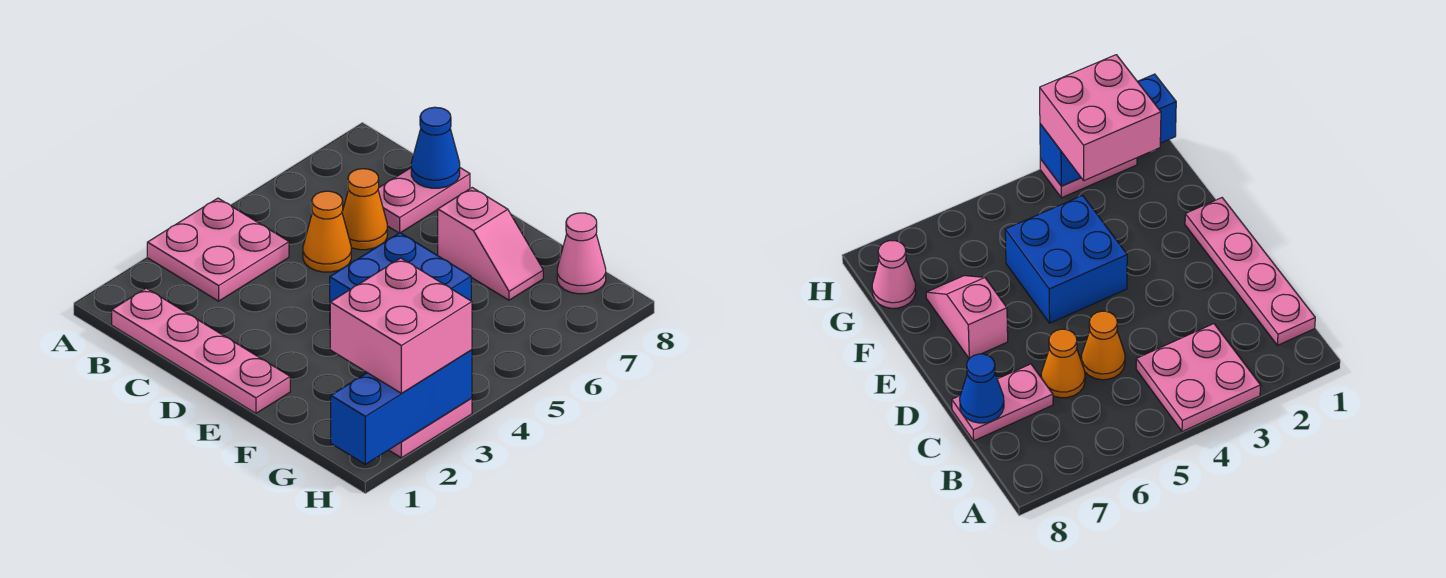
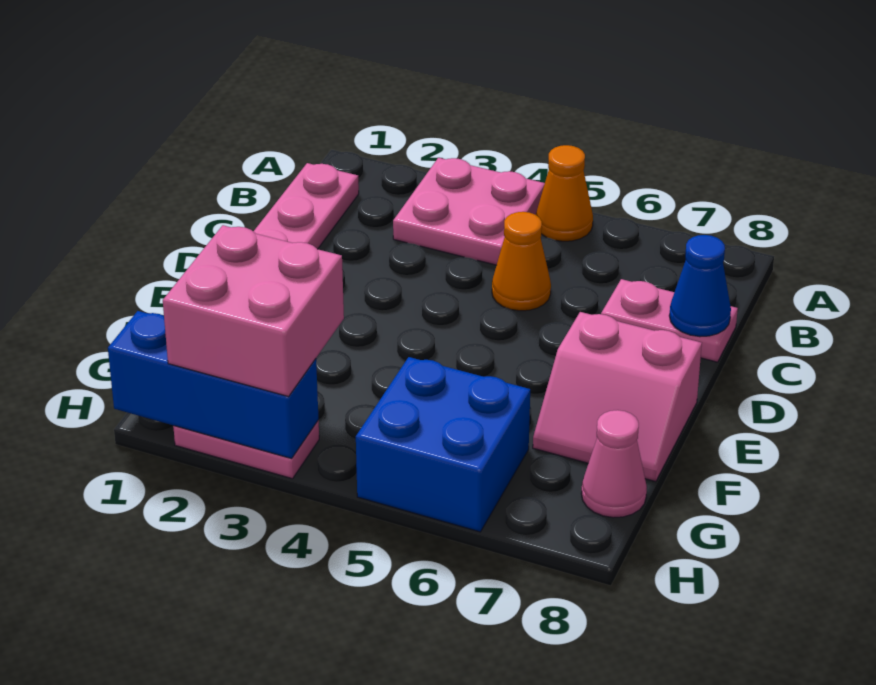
orange 1x1 cone [342,169,387,250] -> orange 1x1 cone moved to [536,145,593,241]
blue 2x2 brick [330,233,471,302] -> blue 2x2 brick moved to [356,357,530,532]
pink 1x2 slope [438,188,543,300] -> pink 2x2 slope [533,312,702,482]

